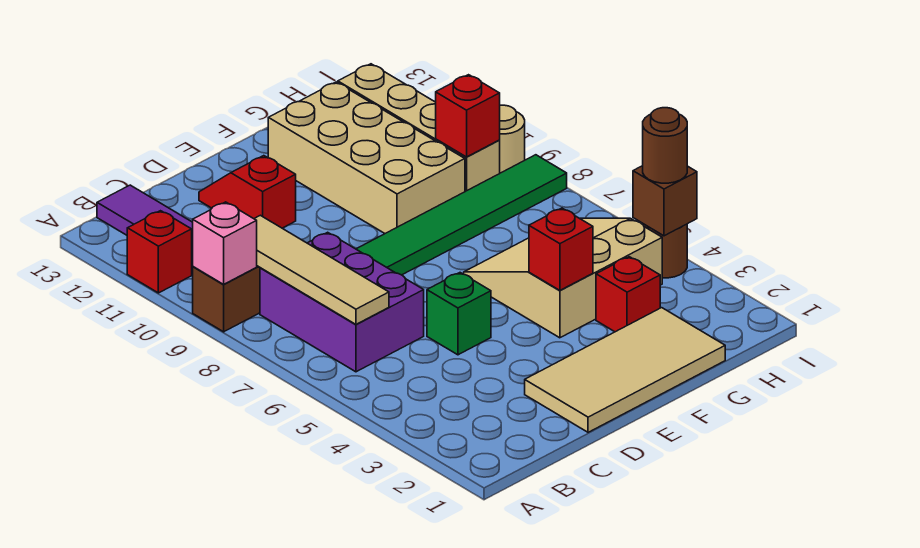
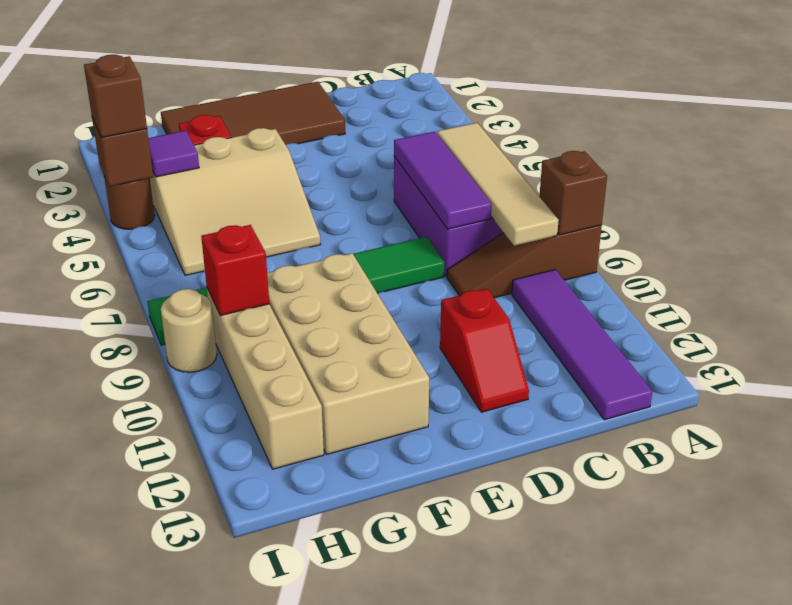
pink 1x1 brick [193,202,257,284] -> brown 1x1 brick [539,151,607,235]
red 1x1 brick [127,211,192,293] -> none
none -> purple 1x3 tile [394,132,492,229]
tan 2x4 tile [525,308,725,432] -> brown 2x4 tile [161,82,345,145]
green 1x1 brick [427,273,491,355] -> none
red 1x1 brick [529,208,593,290] -> none
none -> purple 1x1 tile [148,131,199,177]
brown 1x1 round brick [643,108,687,183] -> brown 1x1 brick [84,55,147,137]

